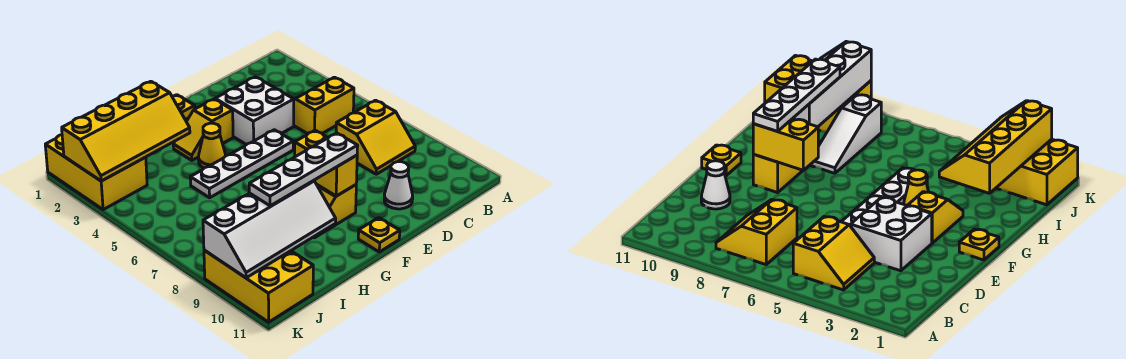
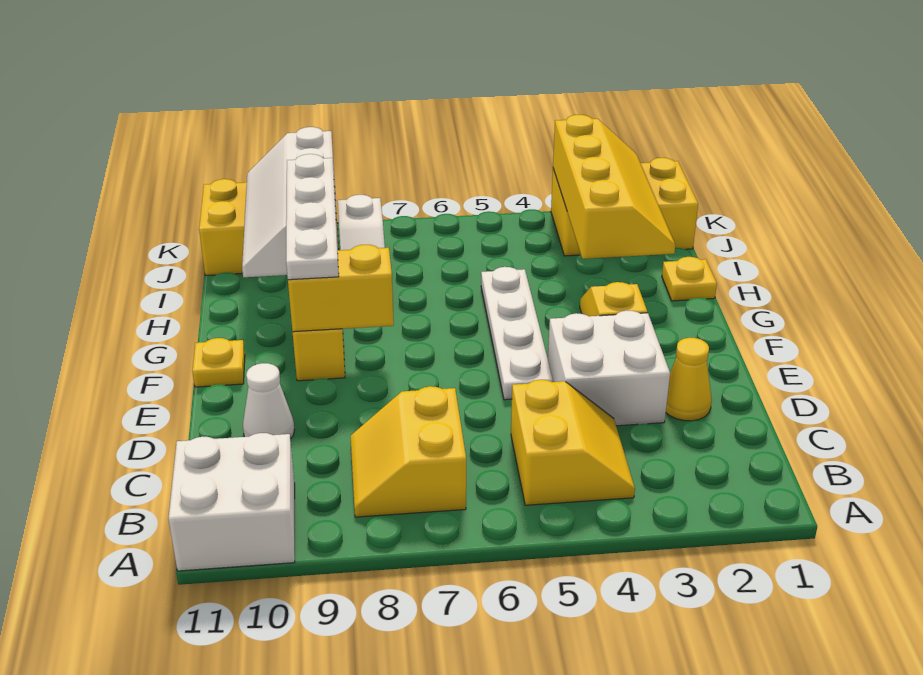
none -> white 2x2 brick [168,433,295,571]
yellow 1x1 plate [172,95,195,119] -> yellow 1x1 plate moved to [662,257,717,301]
yellow 1x1 cone [198,123,226,168] -> yellow 1x1 cone moved to [666,338,712,421]
yellow 2x4 slope [62,81,190,181] -> yellow 2x4 slope turned to [553,115,675,259]

